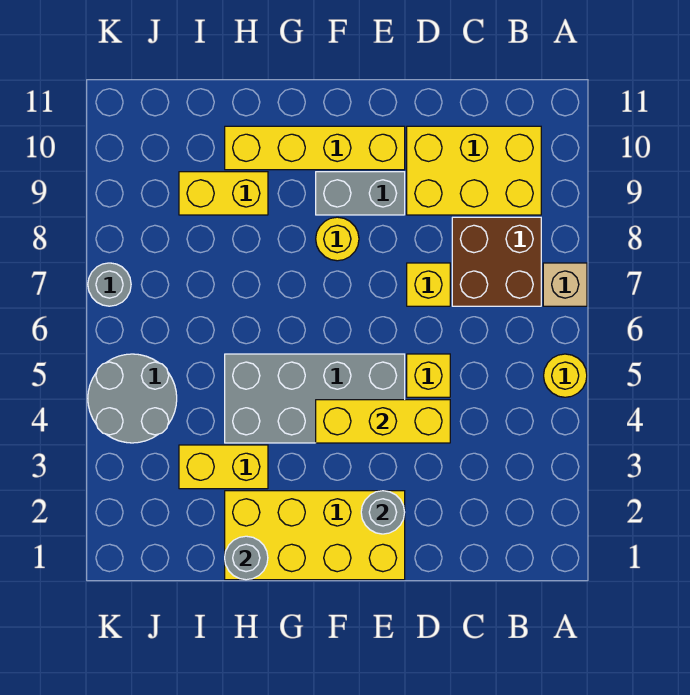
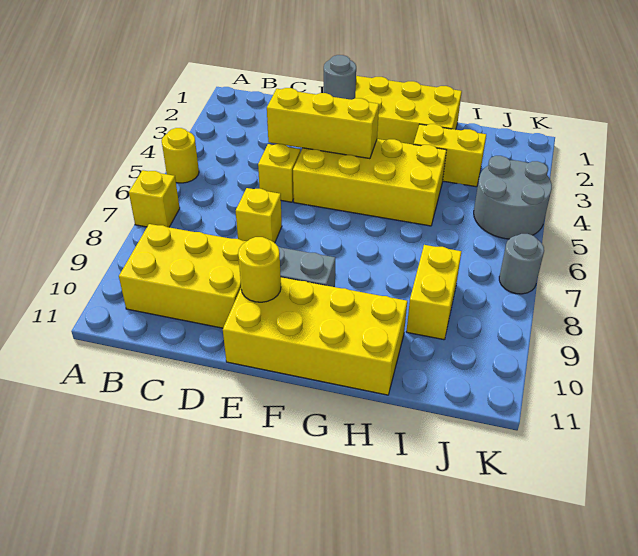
tan 1x1 brick [543,263,587,306] -> yellow 1x1 brick [129,170,180,227]
brown 2x2 brick [452,217,541,306] -> none
grey 2x4 brick [225,354,405,443] -> yellow 2x4 brick [293,139,446,226]
yellow 1x4 brick [225,126,405,170] -> yellow 2x4 brick [223,277,407,395]
yellow 1x1 round brick [316,217,359,261] -> yellow 1x1 round brick moved to [238,237,281,302]
grey 1x1 round brick [225,536,268,580] -> none
yellow 1x2 brick [179,172,268,215] -> yellow 1x2 brick turned to [406,245,462,340]

